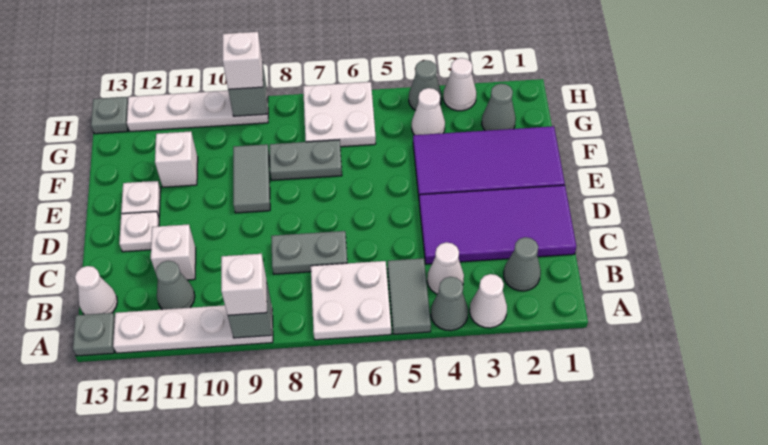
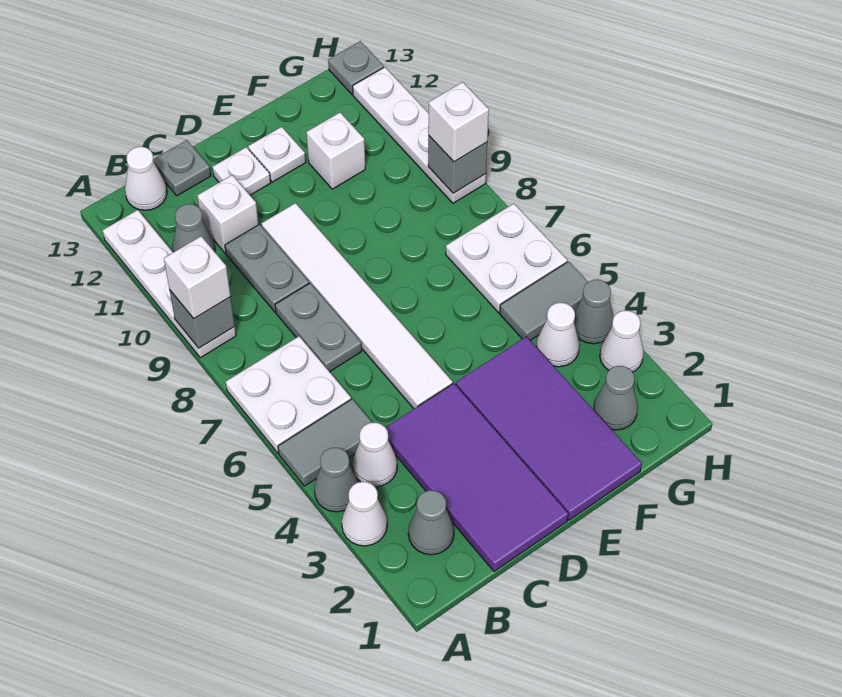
grey 1x1 plate [73,313,115,356] -> grey 1x1 plate moved to [154,140,211,196]
none -> white 1x6 tile [261,203,453,409]
grey 1x2 tile [233,144,270,213] -> grey 1x2 tile moved to [500,261,588,340]
grey 1x2 plate [270,140,342,180] -> grey 1x2 plate moved to [225,224,309,312]

